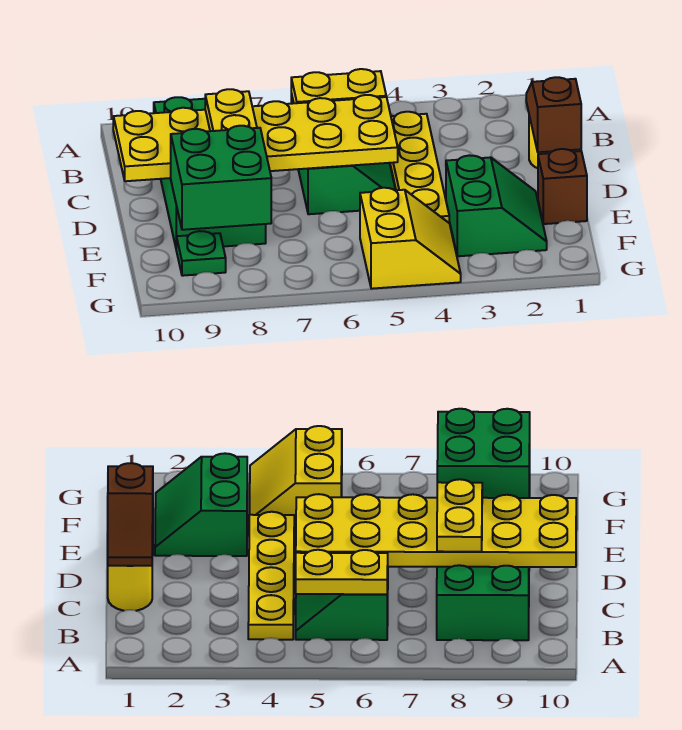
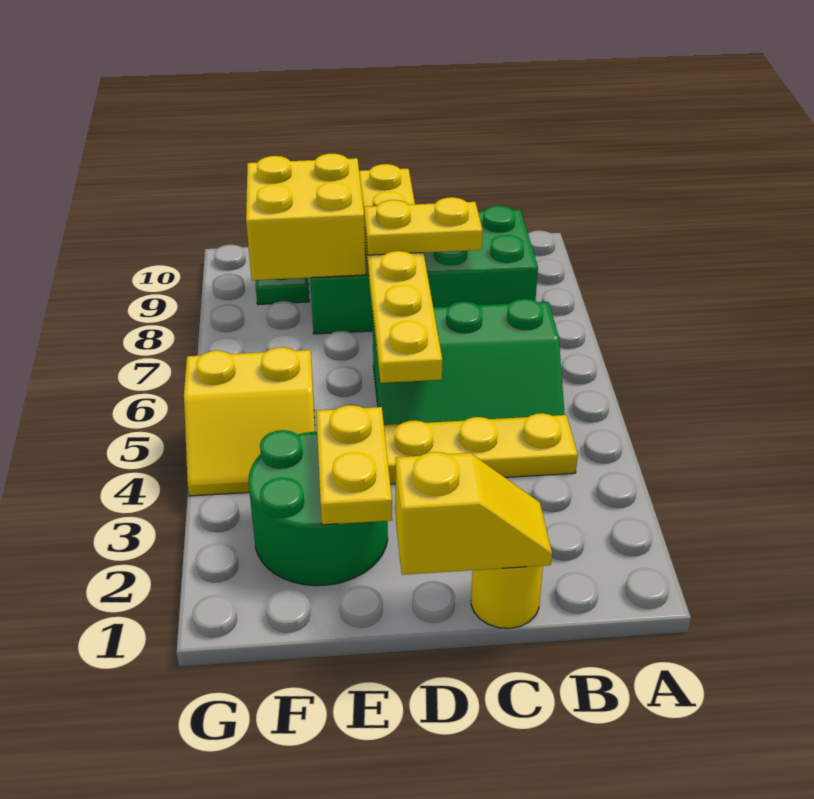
yellow 1x2 plate [291,69,386,103] -> yellow 1x2 plate moved to [316,405,392,525]
brown 1x2 slope [526,77,581,152] -> yellow 1x2 slope [396,452,552,575]
yellow 2x6 plate [113,95,398,181] -> yellow 1x6 plate [359,164,442,383]
brown 1x1 brick [538,149,587,224] -> none
green 2x2 slope [446,155,547,256] -> green 2x2 round brick [248,430,388,586]
green 2x2 brick [171,126,271,230] -> yellow 2x2 brick [246,154,366,280]

